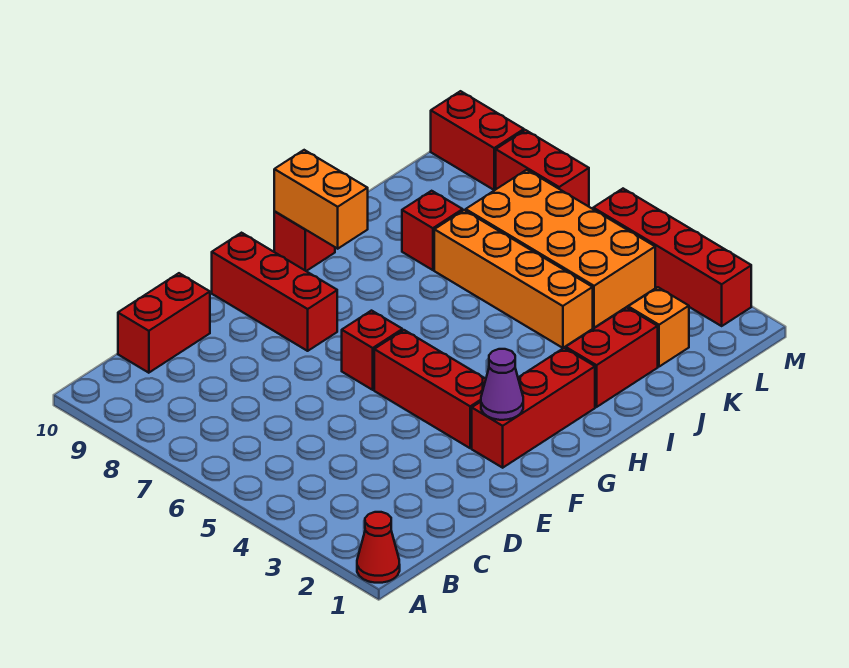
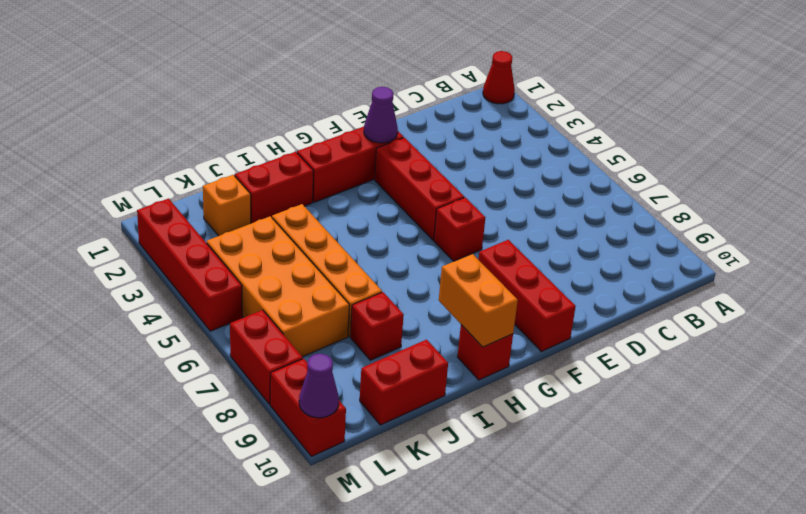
red 1x2 brick [118,273,210,373] -> red 1x2 brick moved to [360,340,448,425]
none -> purple 1x1 cone [299,354,339,418]

